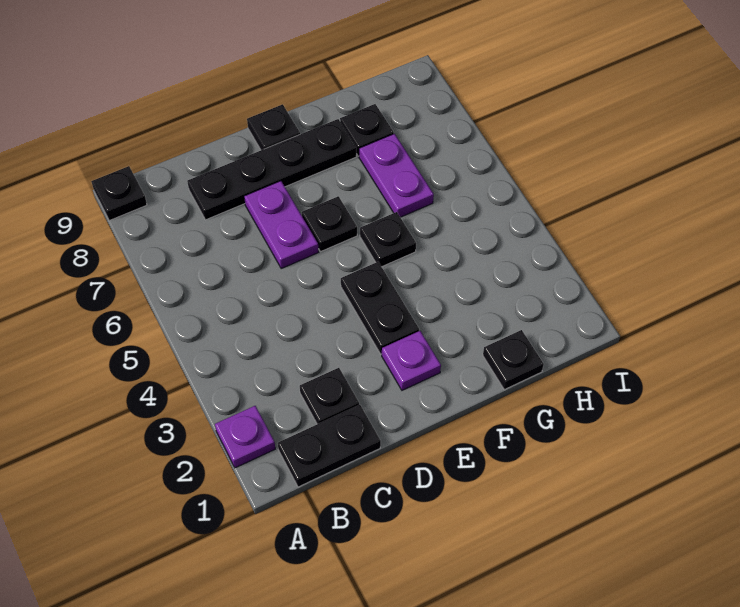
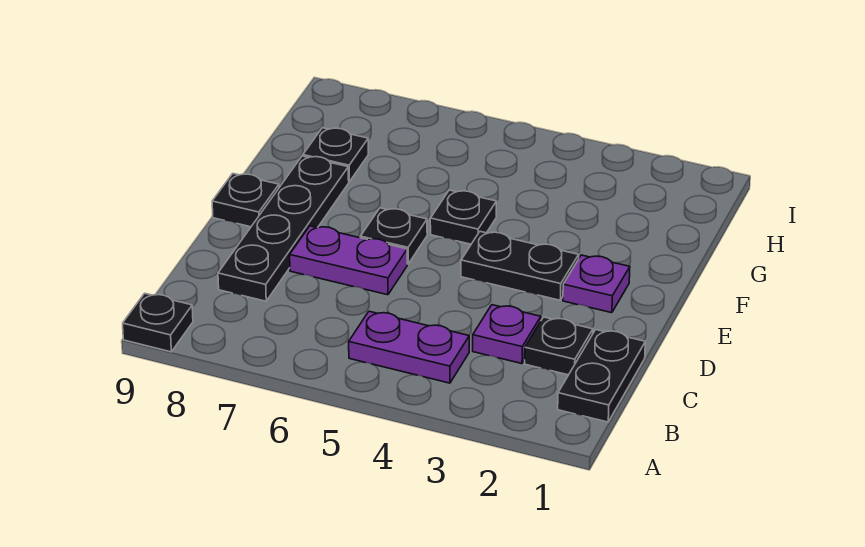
purple 1x1 plate [215,406,275,468] -> purple 1x1 plate moved to [473,305,541,364]
black 1x1 plate [483,330,544,390] -> none
purple 1x2 plate [359,134,434,217] -> purple 1x2 plate moved to [349,311,469,383]

